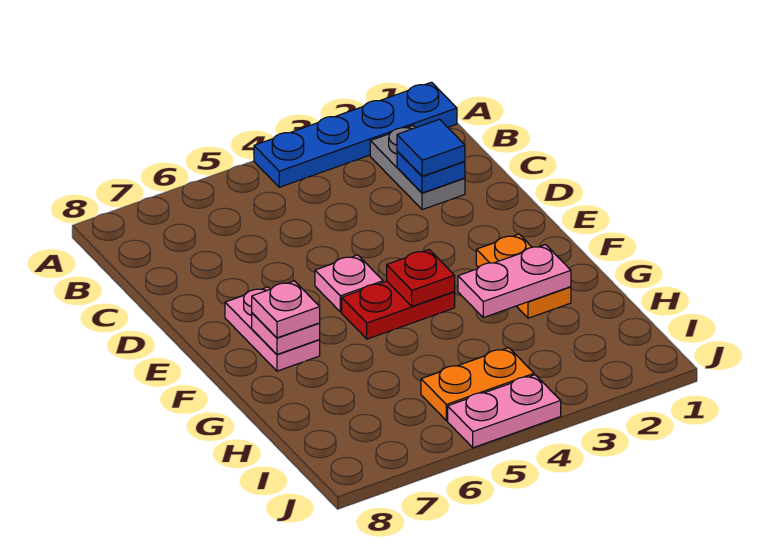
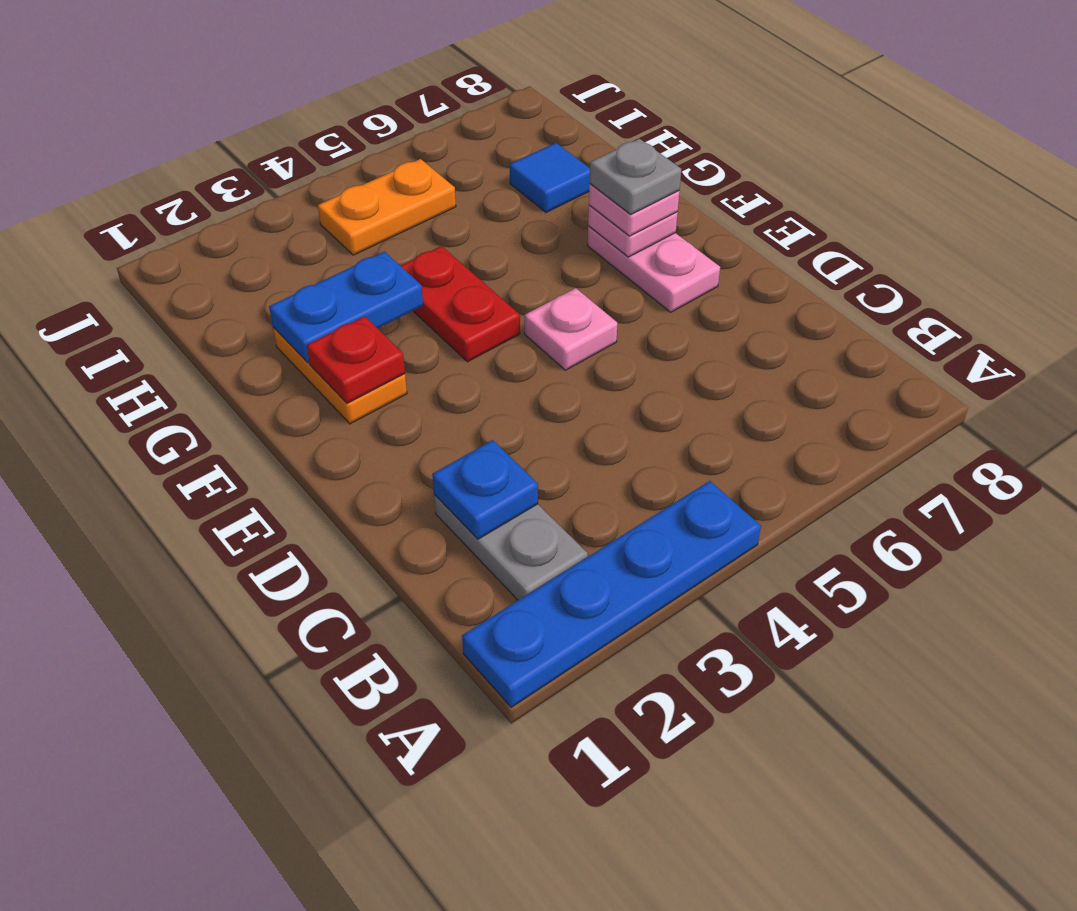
blue 1x1 tile [397,119,465,176] -> blue 1x1 tile moved to [510,143,590,212]
red 1x2 plate [342,281,455,339] -> red 1x2 plate turned to [401,246,520,362]
red 1x1 plate [387,250,455,306] -> red 1x1 plate moved to [307,316,405,403]
none -> grey 1x1 plate [590,139,681,214]
pink 1x2 plate [458,245,571,318] -> blue 1x2 plate [269,252,423,363]
pink 1x2 plate [448,375,561,448] -> none

